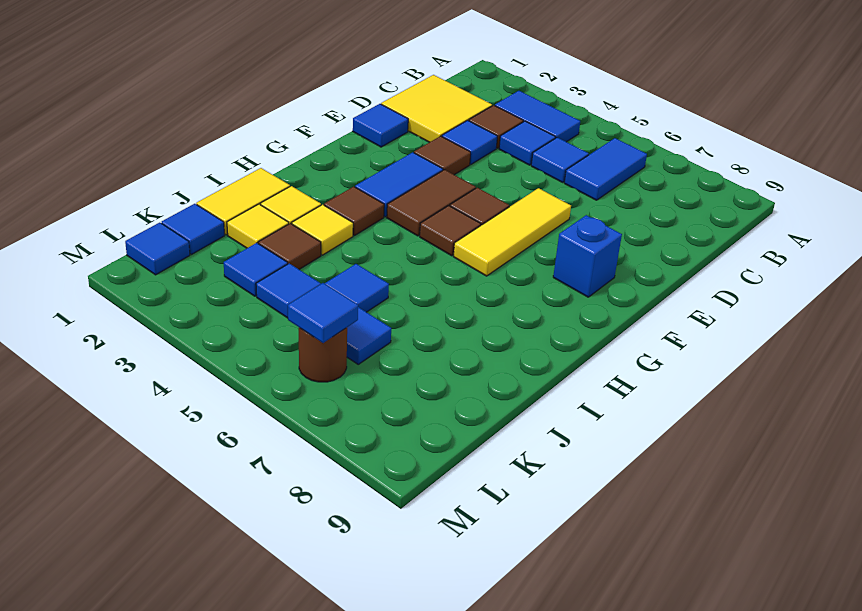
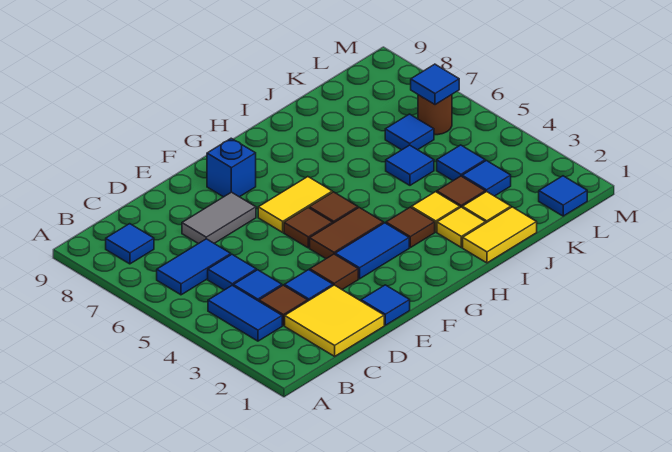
none -> grey 1x2 tile [182,192,256,244]
yellow 1x3 tile [453,188,571,276] -> yellow 1x2 tile [258,177,332,232]
blue 1x1 tile [162,204,224,254] -> blue 1x1 tile moved to [106,224,154,264]

